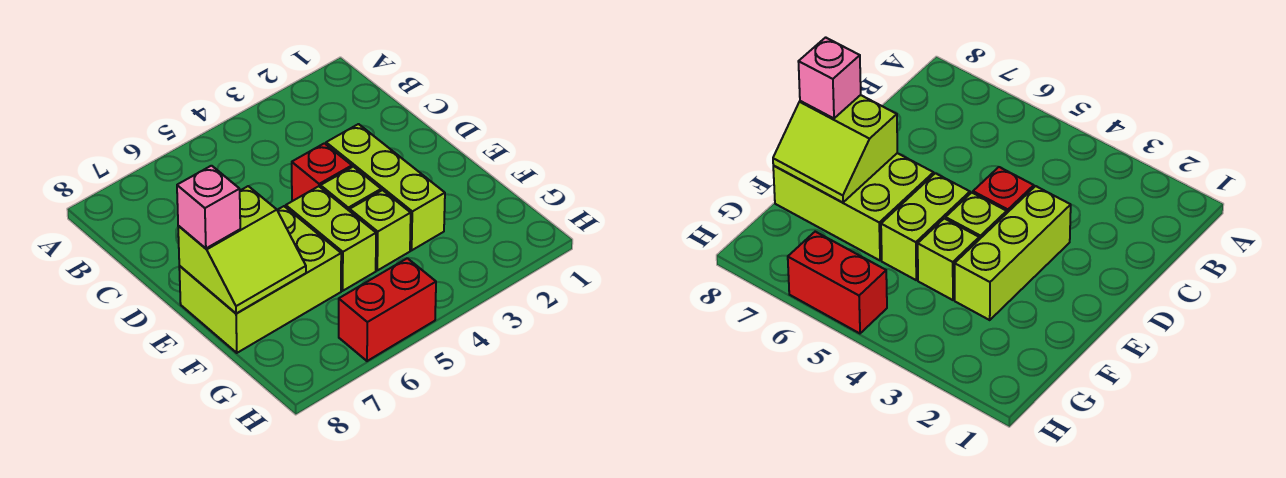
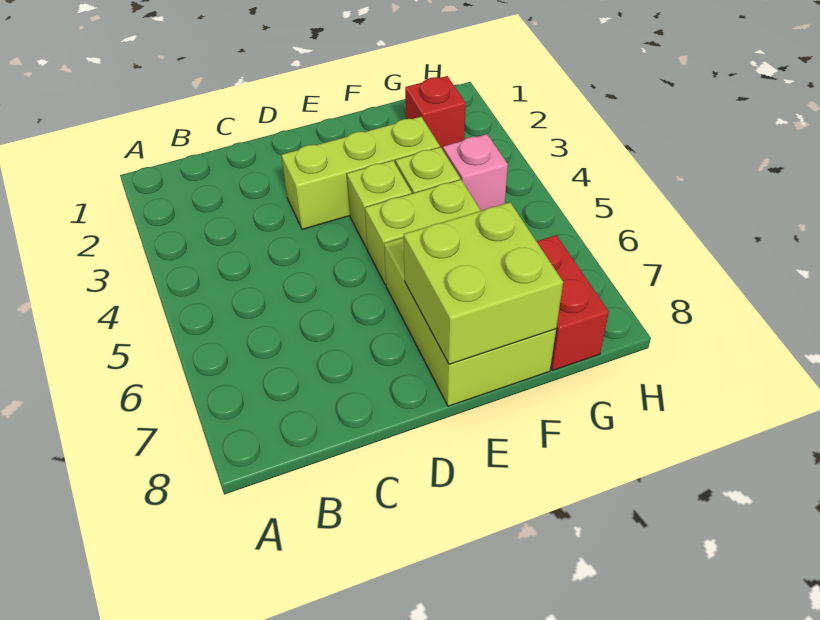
red 1x1 brick [292,143,352,201] -> red 1x1 brick moved to [405,76,466,150]
lime 2x2 slope [178,186,306,314] -> lime 2x2 brick [404,202,563,364]
pink 1x1 brick [177,166,240,248] -> pink 1x1 brick moved to [443,134,508,211]
red 1x2 brick [339,258,436,361] -> red 1x2 brick moved to [537,235,609,370]

